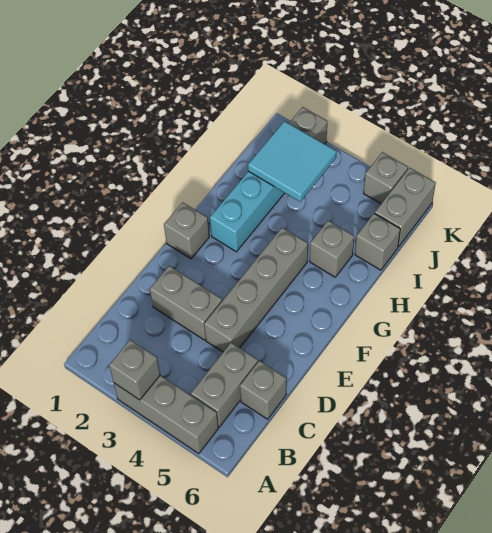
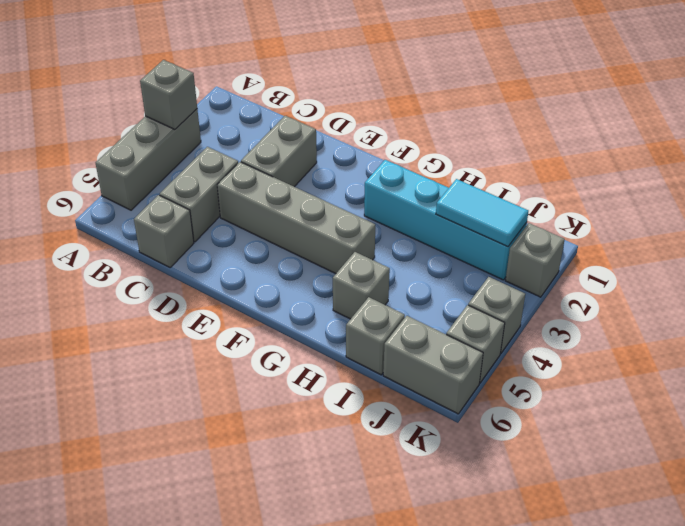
grey 1x2 brick [191,343,258,427] -> grey 1x2 brick turned to [160,147,238,242]
grey 1x1 brick [164,202,209,259] -> grey 1x1 brick moved to [468,277,525,353]
cyan 2x2 tile [248,121,337,202] -> cyan 1x2 tile [436,179,528,246]

